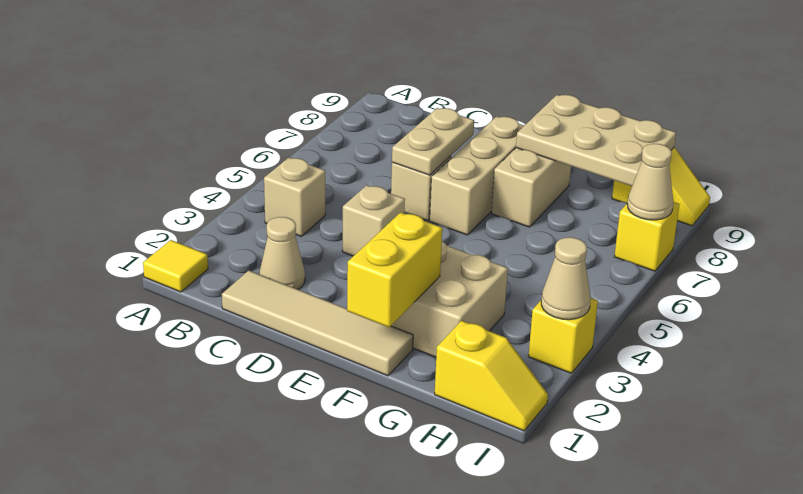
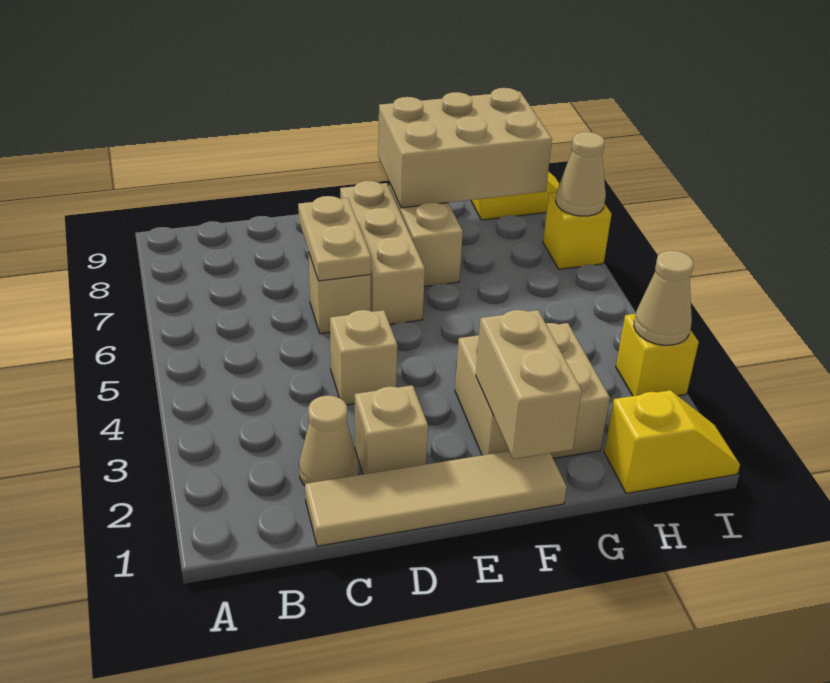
yellow 1x1 tile [143,240,208,292] -> none
tan 1x1 brick [264,158,325,237] -> tan 1x1 brick moved to [355,385,428,474]
yellow 1x2 brick [347,213,442,327] -> tan 1x2 brick [476,310,582,459]
tan 2x3 plate [516,95,676,186] -> tan 2x3 brick [378,88,552,208]

